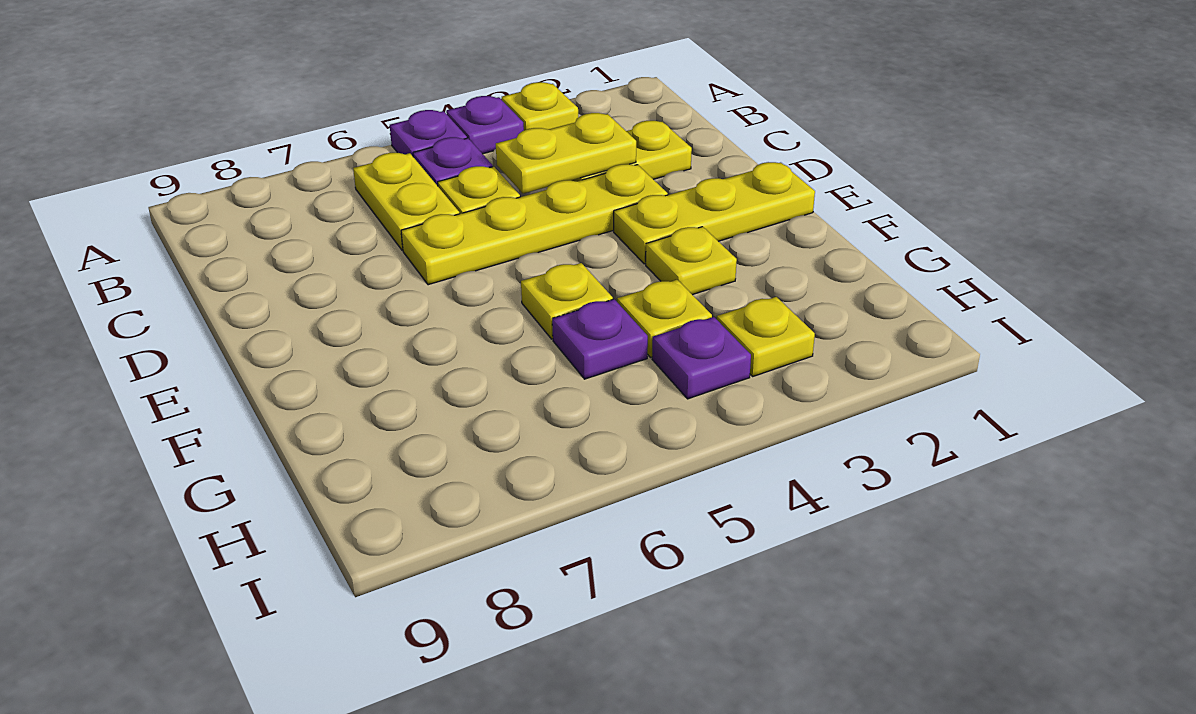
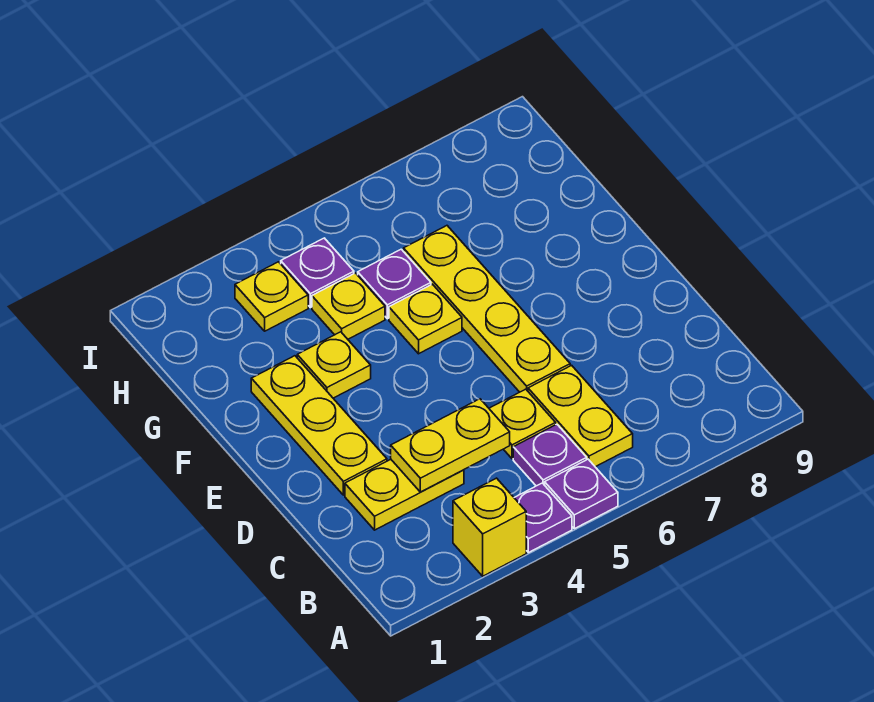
yellow 1x1 plate [502,82,578,130] -> yellow 1x1 brick [453,478,526,576]
yellow 1x4 plate [401,164,668,285] -> yellow 1x4 plate turned to [404,226,570,392]
yellow 1x3 plate [614,162,815,264] -> yellow 1x3 plate turned to [251,356,387,495]

